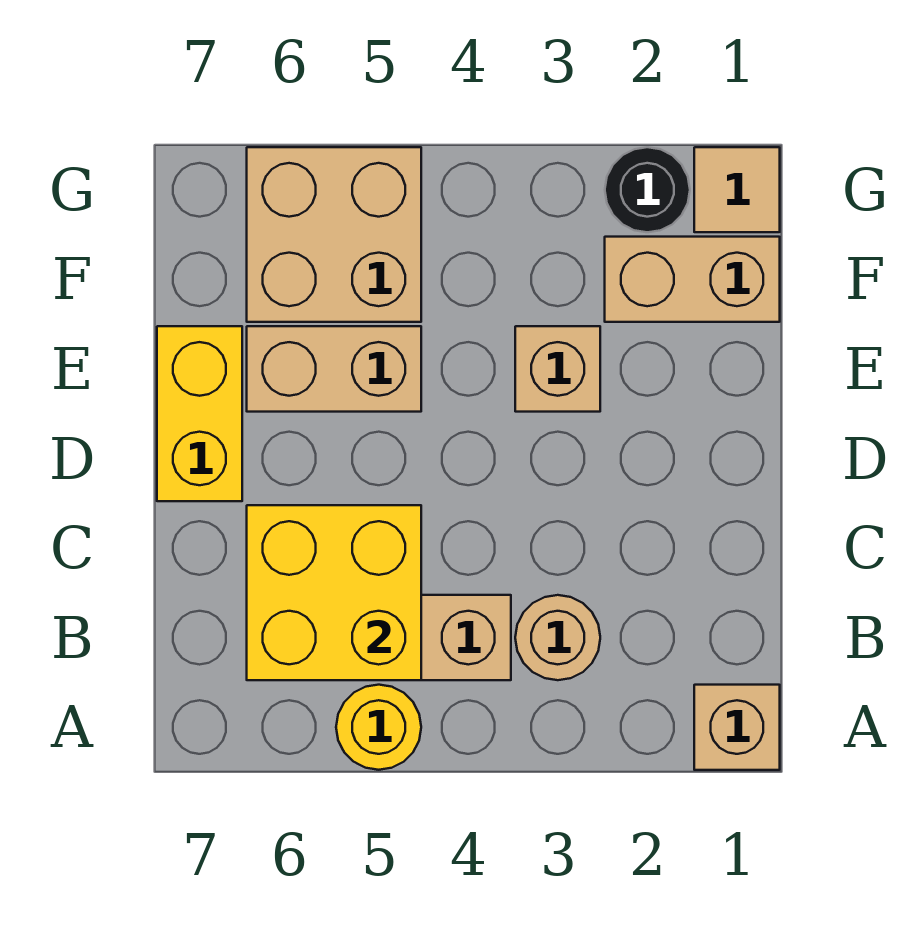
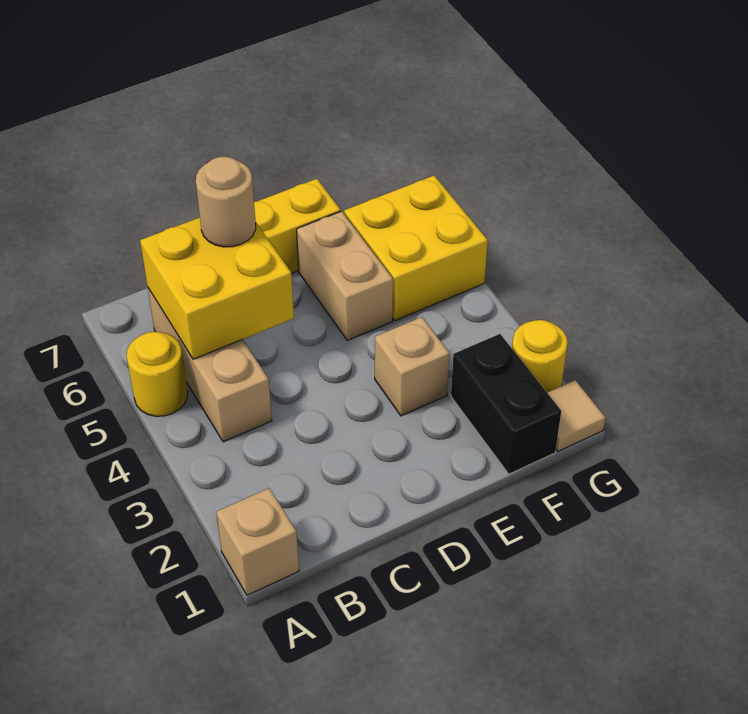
tan 1x1 round brick [515,595,600,680] -> tan 1x1 round brick moved to [196,156,256,247]
tan 1x2 brick [605,237,780,322] -> black 1x2 brick [451,334,561,474]
tan 2x2 brick [247,147,421,322] -> yellow 2x2 brick [344,175,488,321]
black 1x1 round brick [605,147,690,232] -> yellow 1x1 round brick [512,320,568,392]

